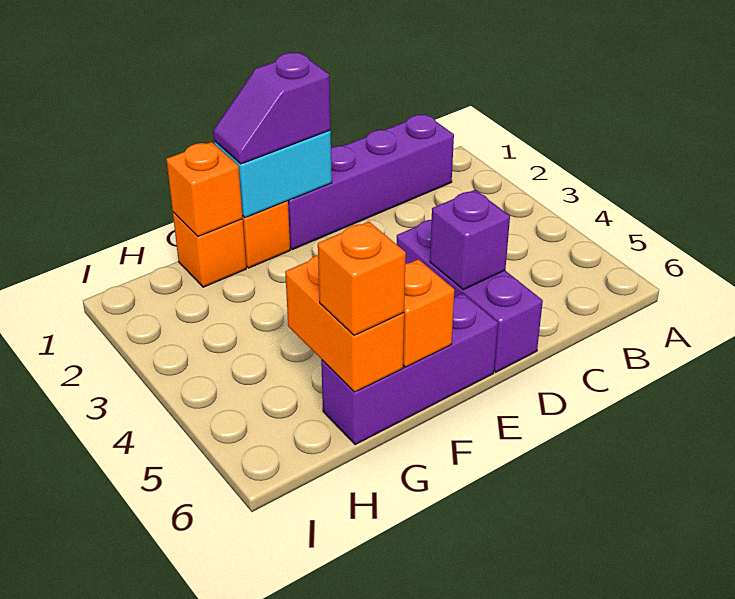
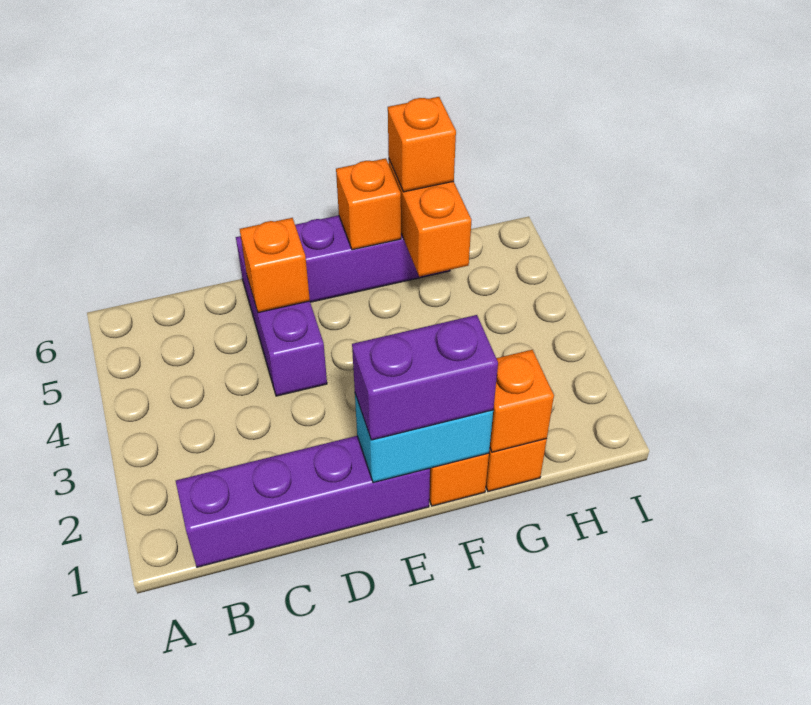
purple 1x1 brick [430,190,510,290] -> orange 1x1 brick [240,218,310,313]
purple 1x2 slope [213,53,331,164] -> purple 1x2 brick [352,315,498,440]

